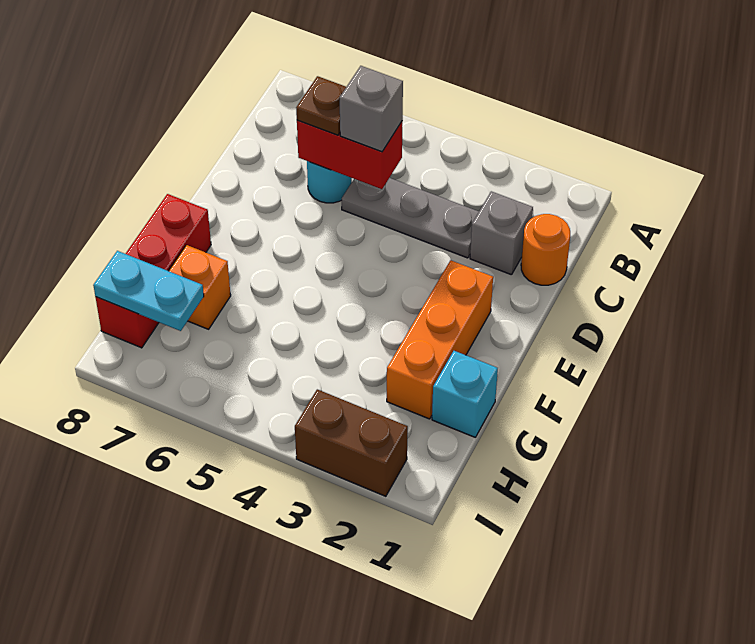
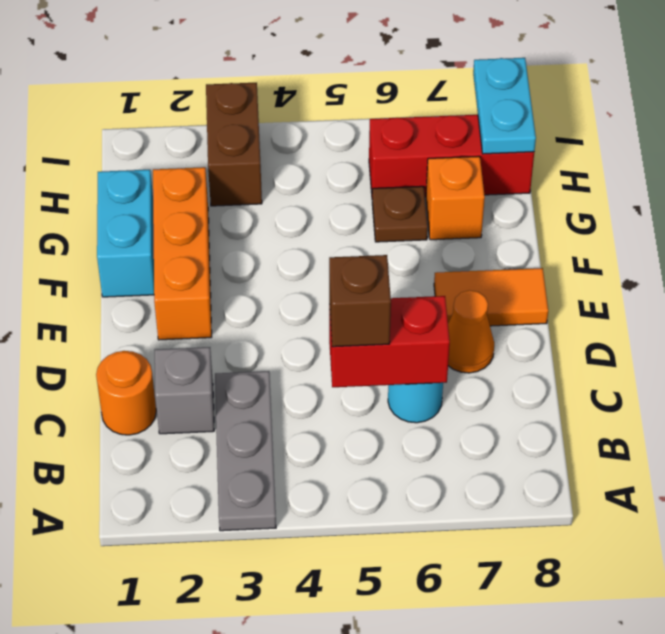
grey 1x3 plate [342,178,479,258] -> grey 1x3 plate turned to [215,371,276,531]
grey 1x1 brick [340,66,403,152] -> brown 1x1 brick [329,255,391,347]
brown 1x1 plate [296,76,346,135] -> brown 1x1 plate moved to [372,186,428,242]
none -> orange 1x1 cone [448,290,494,373]
none -> orange 1x2 tile [434,268,548,326]
red 1x3 brick [95,194,211,348] -> red 1x3 brick turned to [369,115,534,197]
cyan 1x1 brick [432,351,498,437] -> cyan 1x2 brick [97,170,154,297]
cyan 1x2 plate [93,251,204,331] -> cyan 1x2 plate turned to [473,58,536,154]
brown 1x2 brick [295,389,408,496] -> brown 1x2 brick turned to [206,83,262,206]

